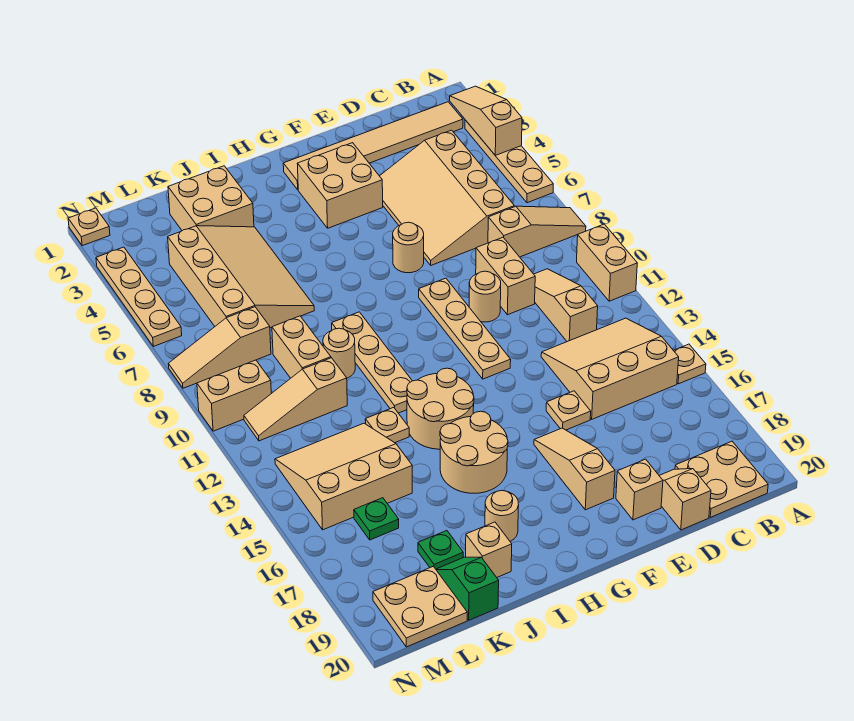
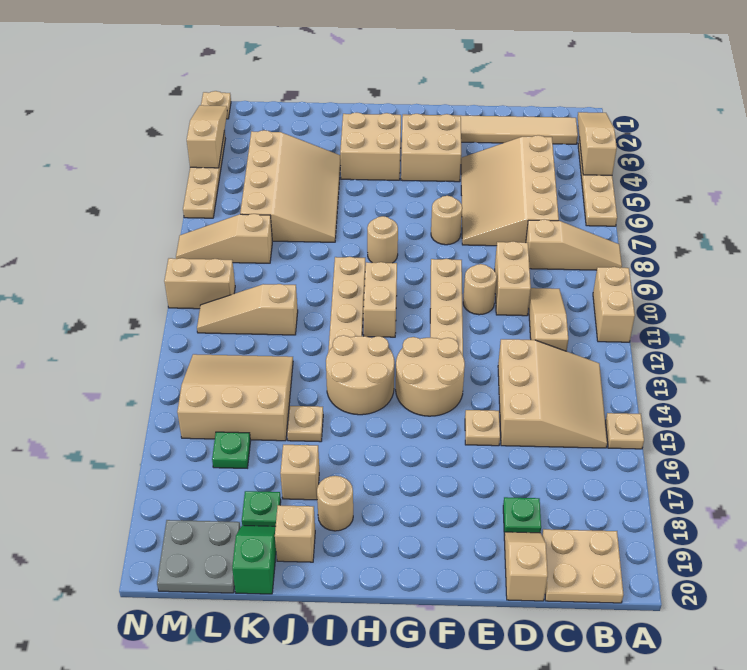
tan 3x3 slope [541,318,679,419] -> tan 3x3 slope turned to [498,339,607,448]
none -> green 1x1 plate [503,497,541,535]
tan 1x1 brick [616,459,663,520] -> tan 1x1 brick moved to [280,445,319,500]
tan 1x3 slope [534,428,615,510] -> tan 1x3 slope moved to [187,105,227,168]
tan 2x2 round brick [440,411,508,493] -> tan 2x2 round brick moved to [396,337,465,416]
tan 2x2 brick [168,166,254,231] -> tan 2x2 brick moved to [340,113,401,180]
tan 1x1 round brick [323,328,355,378] -> tan 1x1 round brick moved to [367,216,398,263]
tan 1x1 plate [365,407,409,443] -> tan 1x1 plate moved to [287,406,323,442]
tan 1x2 brick [272,316,331,378] -> tan 1x2 brick moved to [363,262,397,337]
tan 2x2 plate [373,566,467,647] -> grey 2x2 plate [157,520,240,593]

